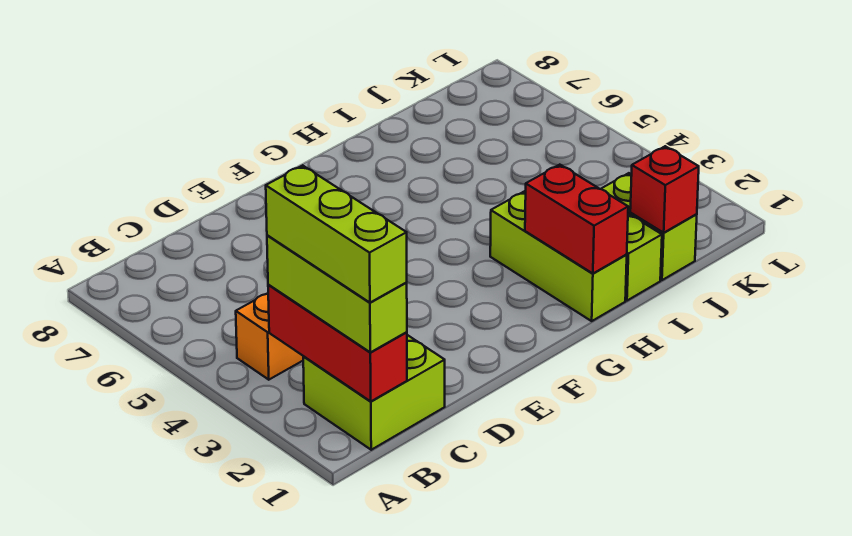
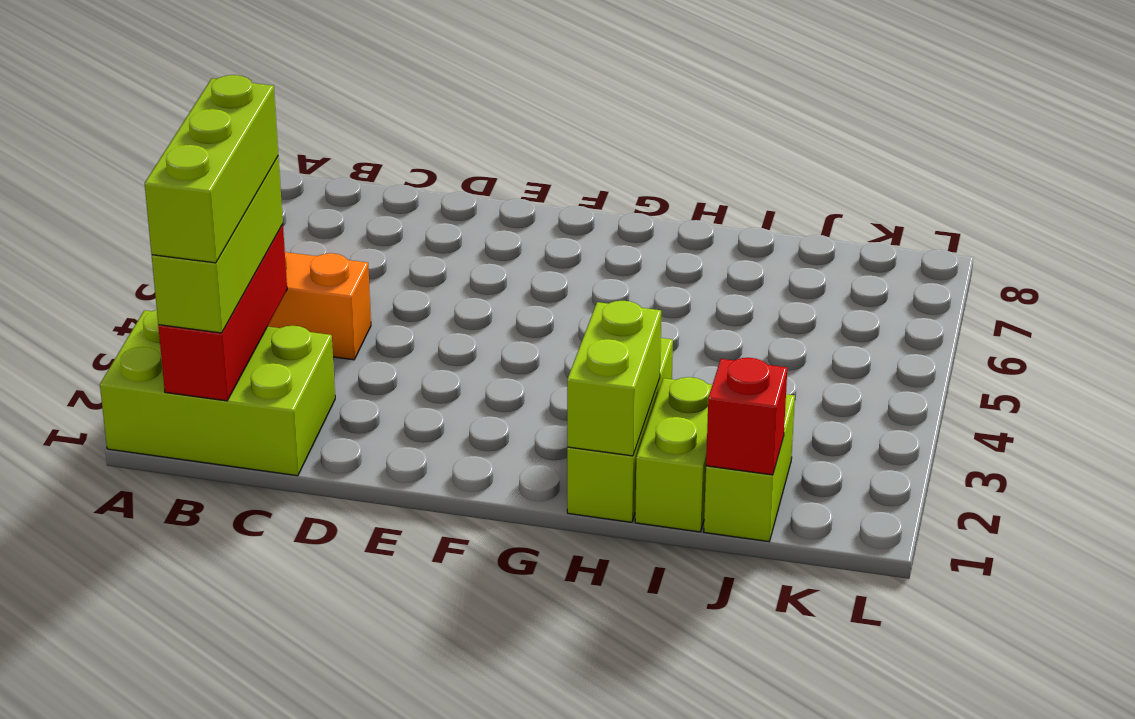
lime 2x2 brick [303,335,445,450] -> lime 2x3 brick [100,310,335,476]
red 1x2 brick [525,165,628,273] -> lime 1x2 brick [567,301,661,456]

